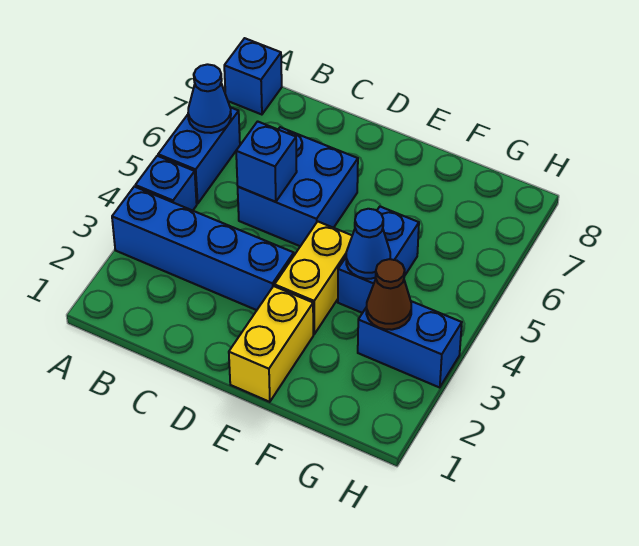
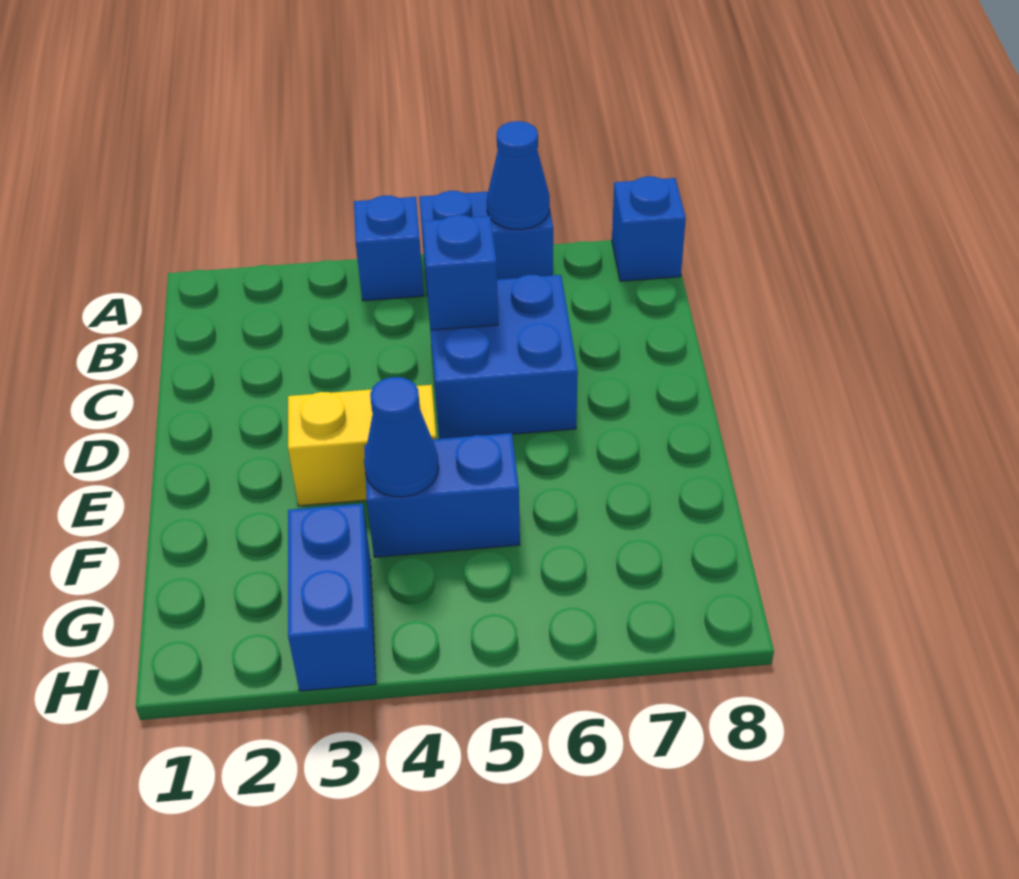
blue 1x4 brick [112,187,294,310] -> none
yellow 1x2 brick [229,286,313,402] -> none
brown 1x1 cone [366,259,411,330] -> none

